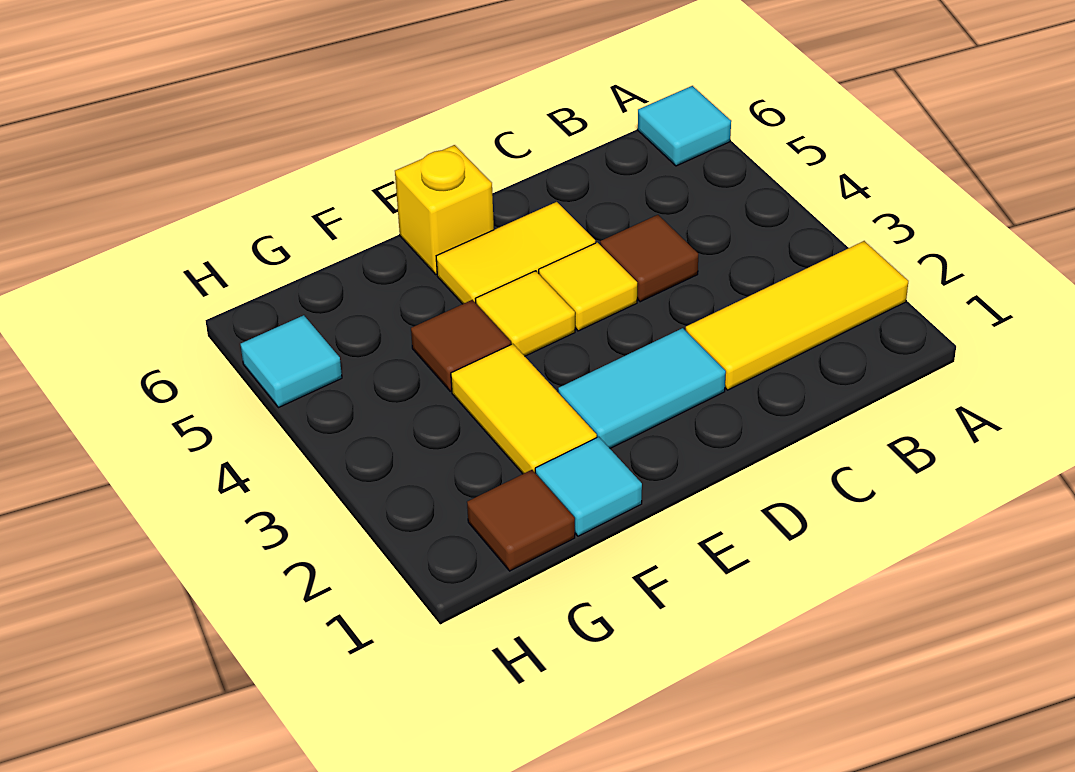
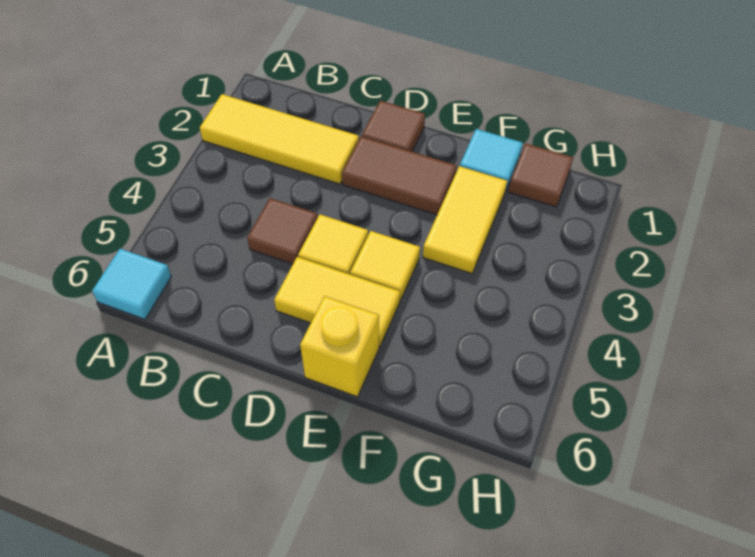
cyan 1x2 tile [558,328,726,448] -> brown 1x2 tile [342,136,457,215]
brown 1x1 tile [411,300,511,391] -> brown 1x1 tile moved to [362,101,425,152]
cyan 1x1 tile [241,315,342,408] -> none

